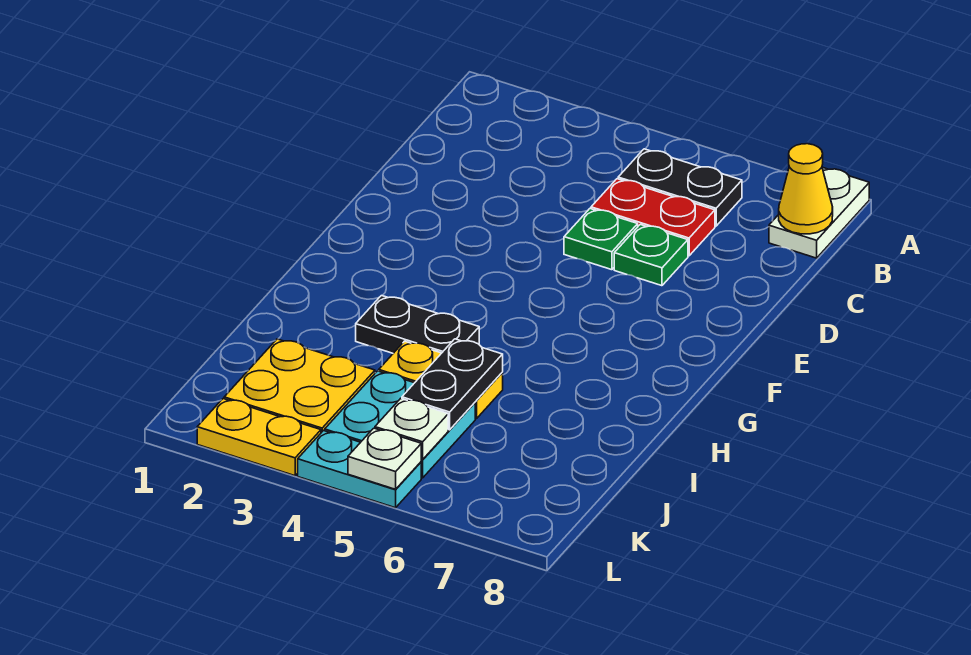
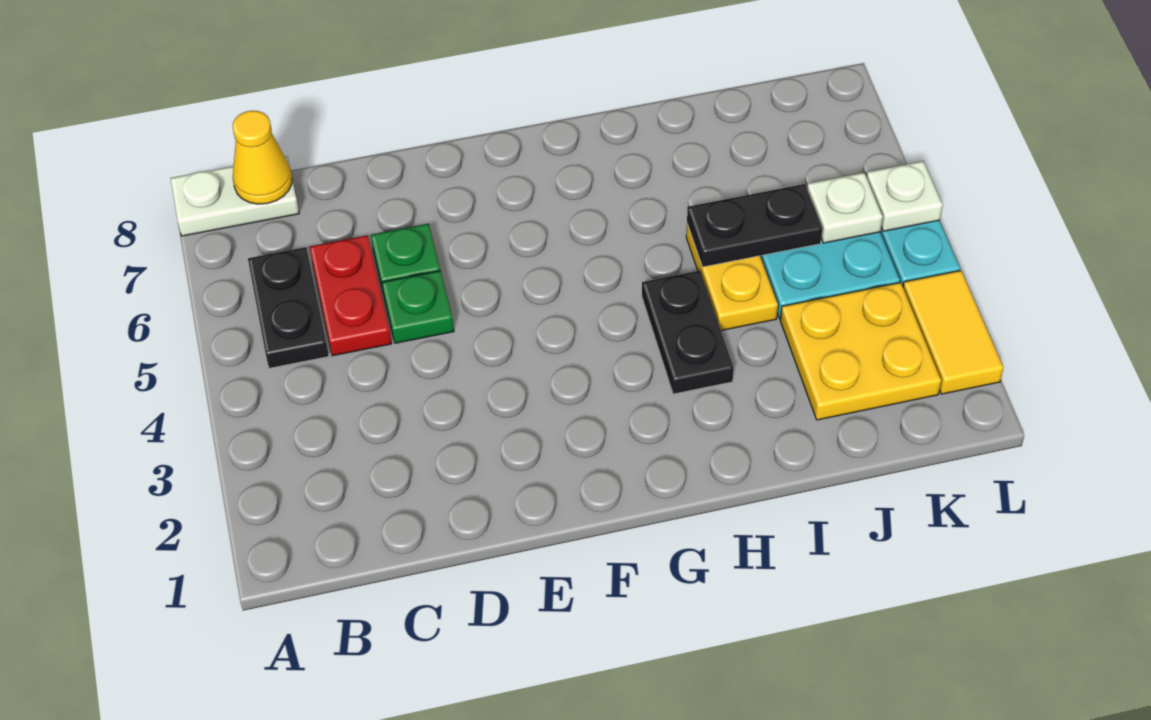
yellow 1x2 plate [197,399,321,476] -> yellow 1x2 tile [903,270,1004,394]

